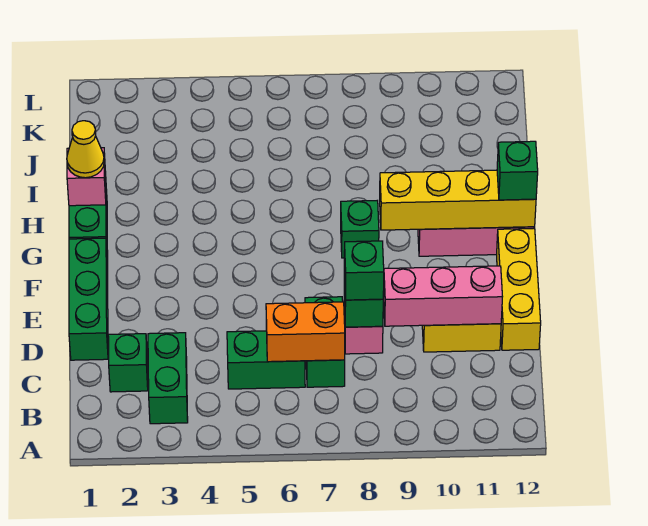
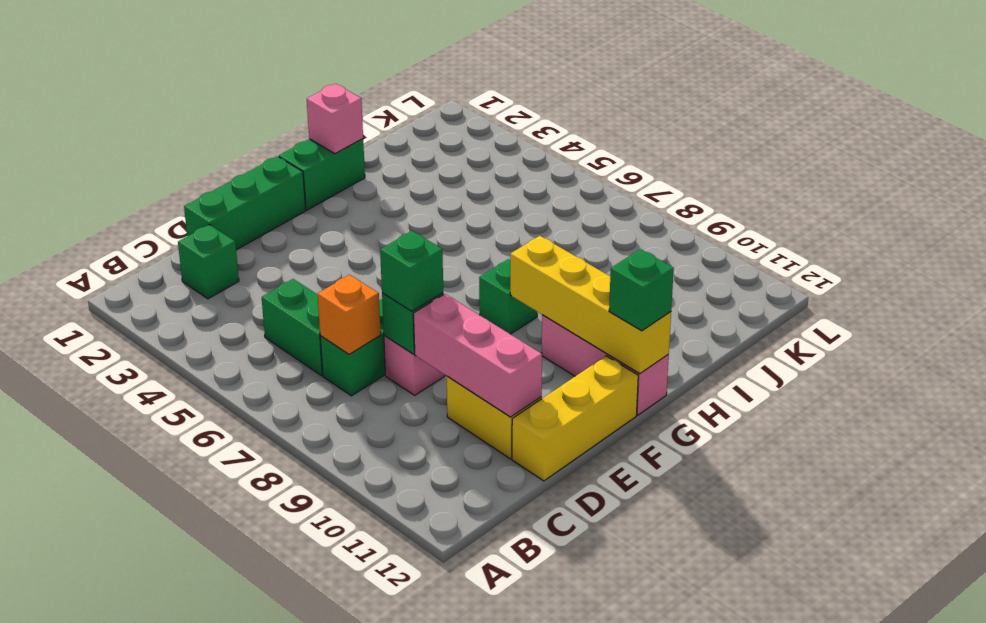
green 1x2 brick [148,333,188,424] -> none
orange 1x2 brick [266,302,345,362] -> orange 1x1 brick [318,275,381,354]
yellow 1x1 cone [67,121,104,178] -> none

